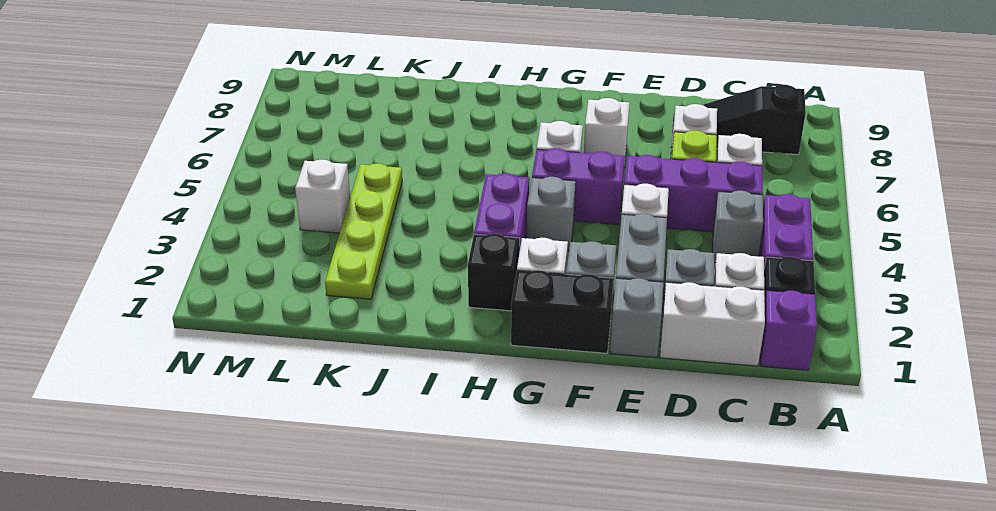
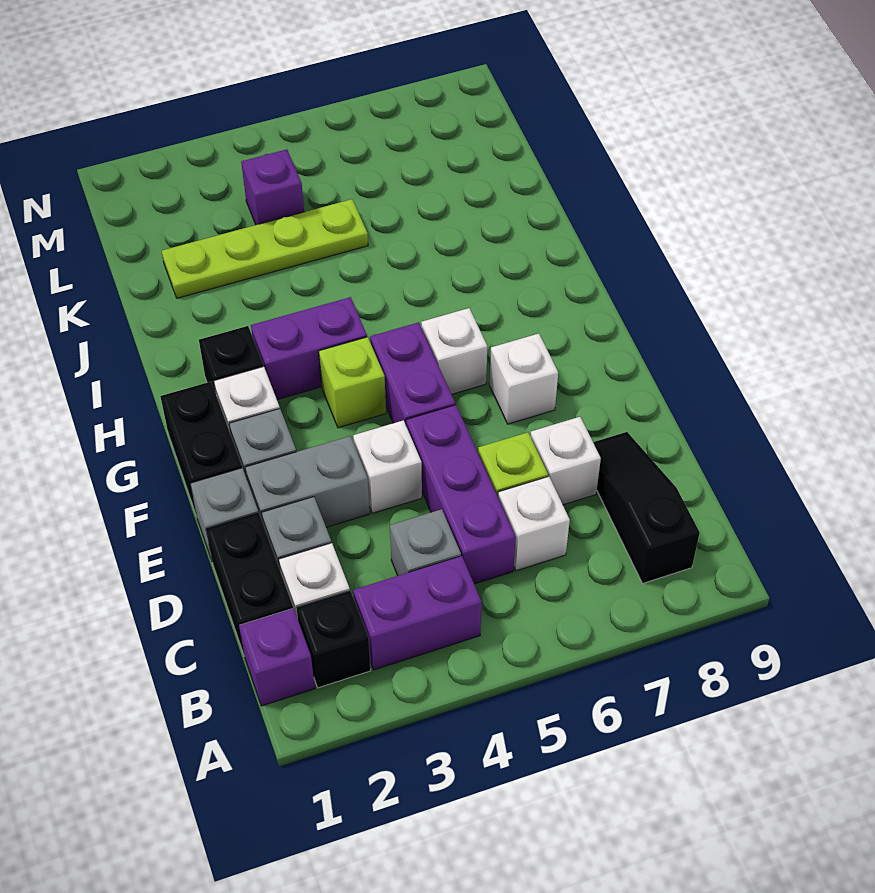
white 1x2 brick [660,282,765,366] -> black 1x2 brick [206,513,293,654]
grey 1x1 brick [527,177,576,251] -> lime 1x1 brick [319,337,386,428]
white 1x1 brick [295,160,350,233] -> purple 1x1 brick [241,149,304,225]

